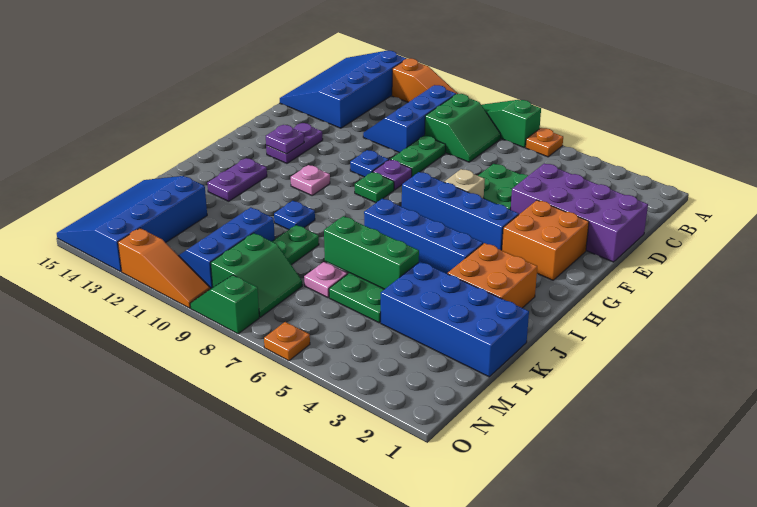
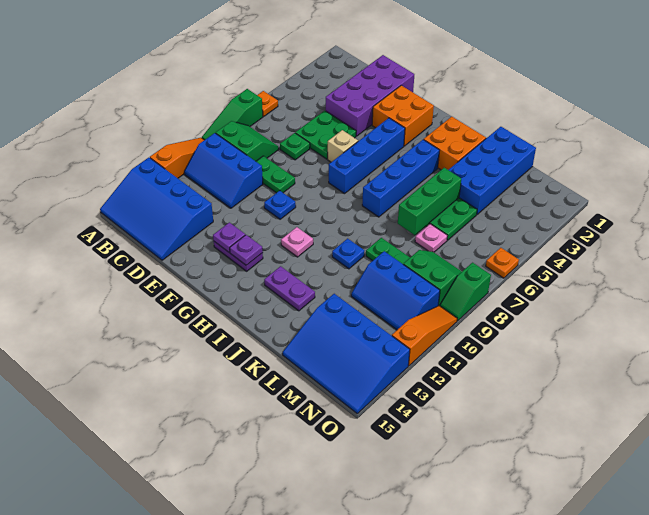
purple 1x1 plate [373,160,412,190] -> purple 1x1 plate moved to [213,222,245,253]
green 1x1 plate [355,172,394,203] -> green 1x1 plate moved to [280,133,310,160]

